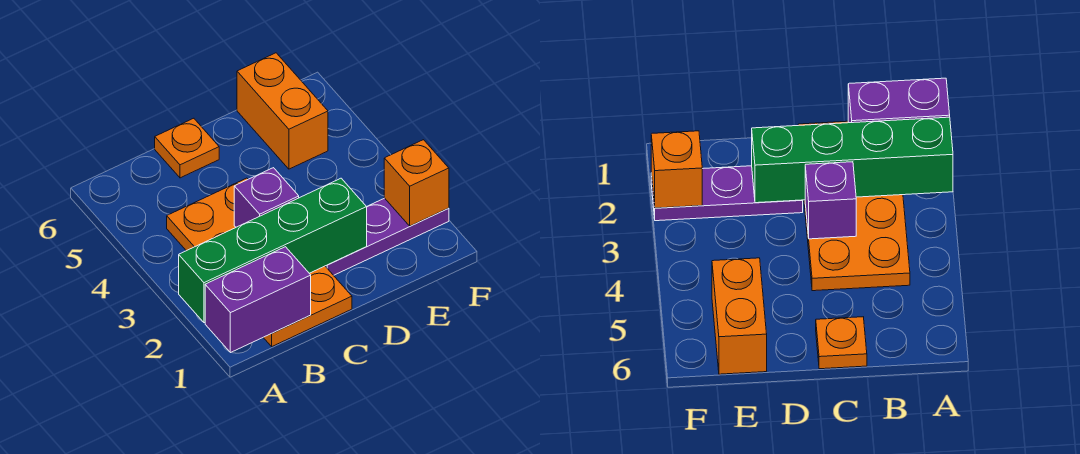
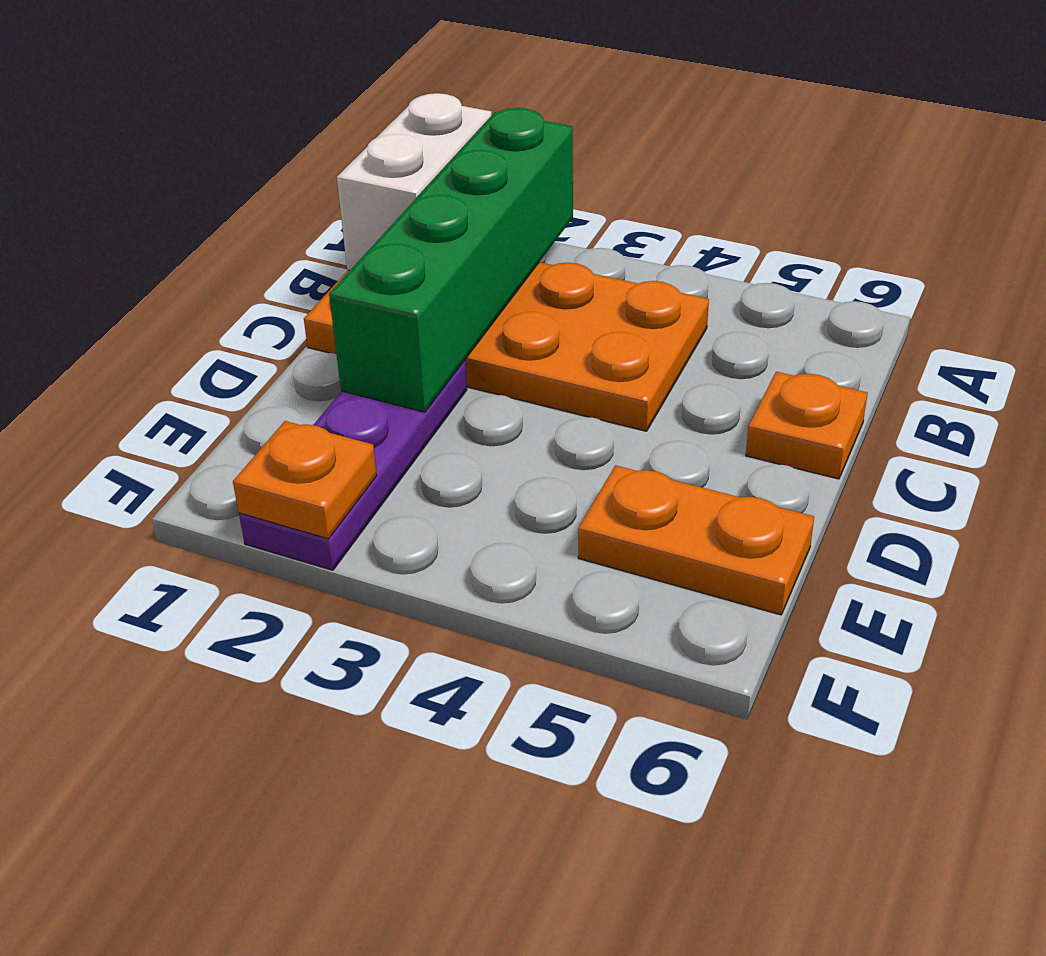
purple 1x2 brick [205,247,311,353] -> white 1x2 brick [337,93,492,271]
purple 1x1 brick [234,168,299,227] -> none
orange 1x2 brick [237,53,328,169] -> orange 1x2 plate [578,465,814,615]
orange 1x1 brick [384,140,449,226] -> orange 1x1 plate [233,421,377,539]

